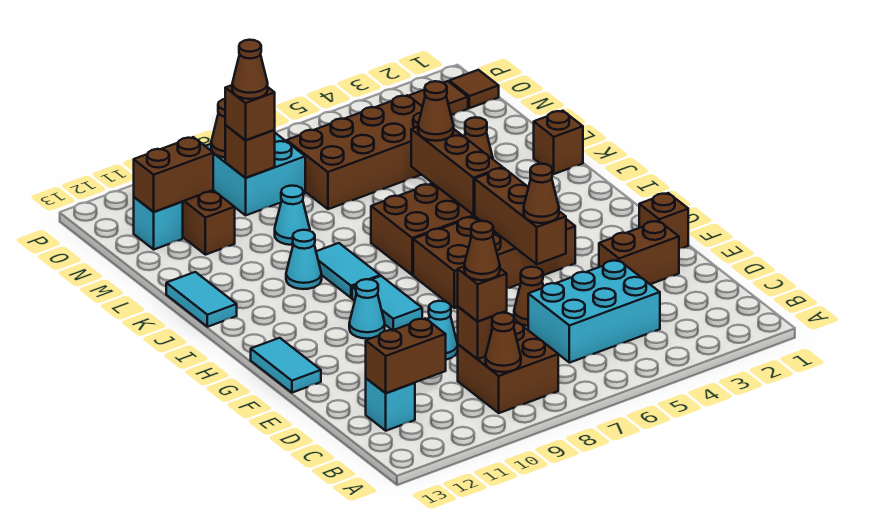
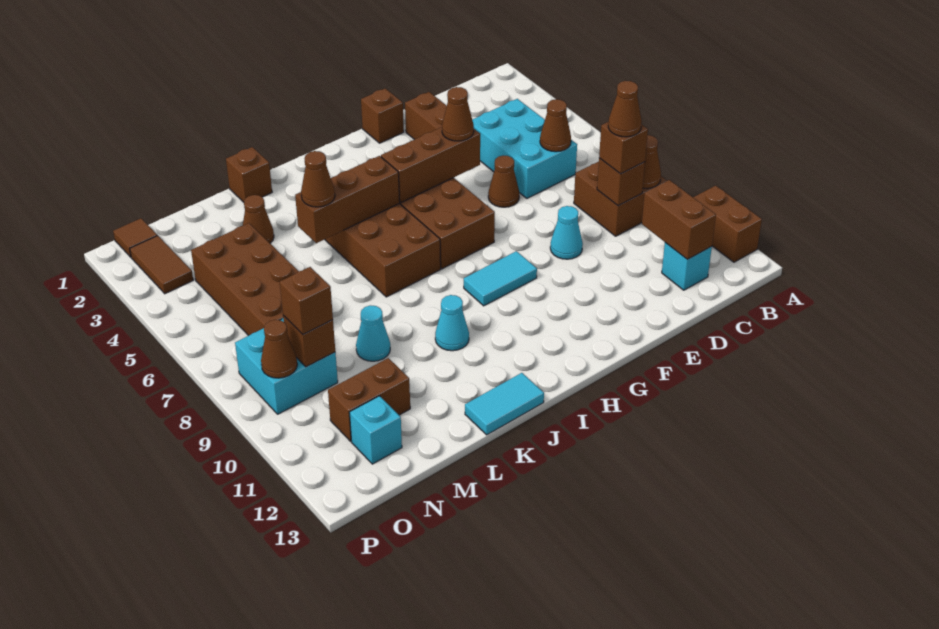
cyan 1x2 tile [251,338,321,393] -> none
cyan 1x1 cone [349,279,385,339] -> none
cyan 1x2 tile [316,243,380,298] -> none
brown 1x1 cone [232,40,268,99] -> brown 1x1 cone moved to [540,99,571,152]
brown 1x2 brick [134,137,213,212] -> brown 1x2 brick moved to [693,186,762,262]

